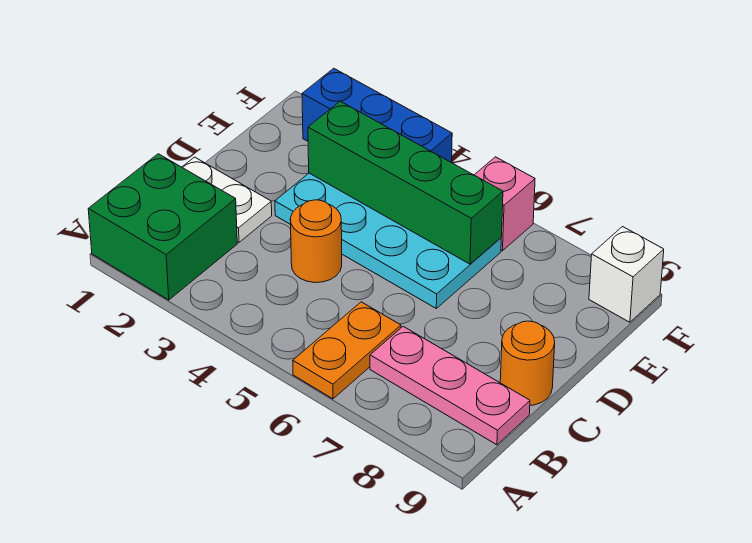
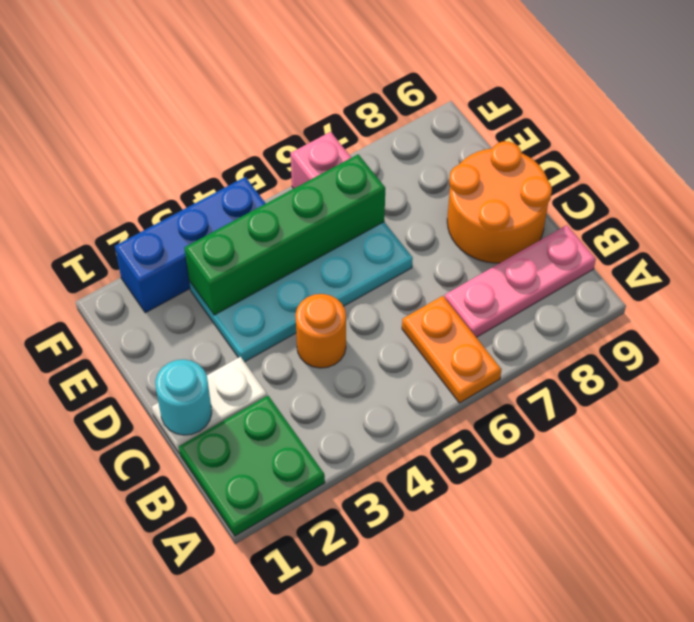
green 2x2 brick [88,154,237,300] -> green 2x2 plate [179,396,325,536]
none -> cyan 1x1 round brick [155,359,212,435]
orange 1x1 round brick [500,321,555,405] -> orange 2x2 round brick [447,141,552,263]
white 1x1 brick [589,227,664,322] -> none

